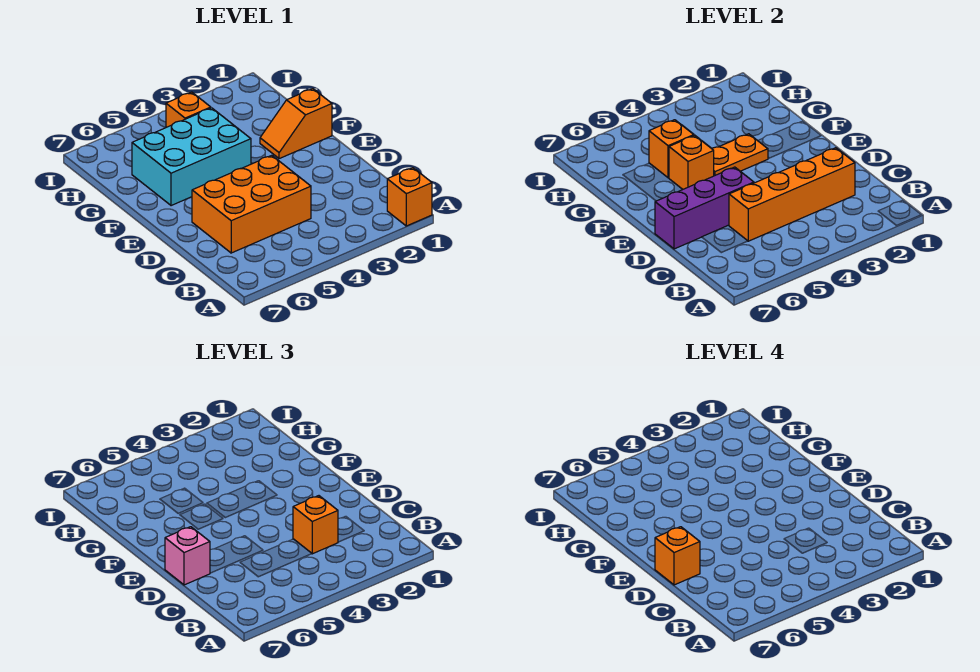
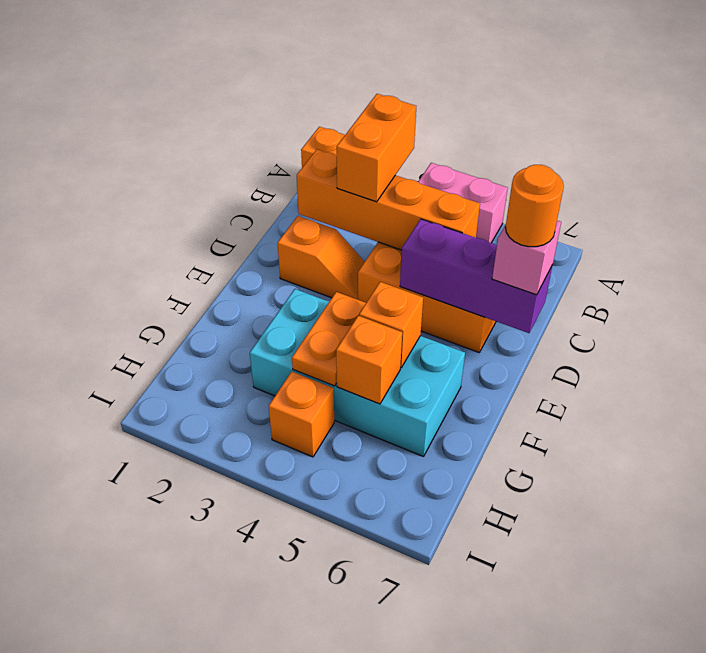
none -> pink 1x2 brick [418,163,508,243]
orange 1x1 brick [293,496,338,554] -> orange 1x2 brick [337,94,416,202]
orange 1x1 brick [655,527,700,585] -> orange 1x1 round brick [506,165,564,247]
orange 1x2 slope [260,89,332,159] -> orange 1x2 slope moved to [278,216,365,300]
orange 1x2 plate [712,134,768,176] -> orange 1x2 plate turned to [292,292,366,386]
cyan 2x3 brick [132,108,251,206] -> cyan 2x4 brick [250,289,465,457]

